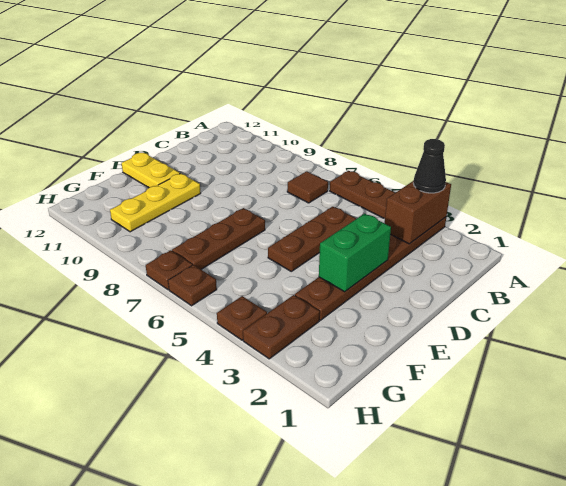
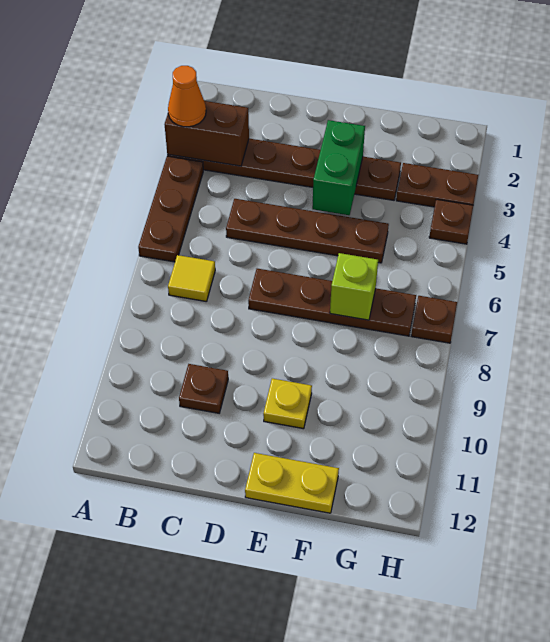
black 1x1 cone [413,139,446,193] -> orange 1x1 cone [168,66,206,127]
brown 1x1 tile [287,171,328,203] -> yellow 1x1 tile [168,255,215,302]
brown 1x3 plate [268,207,356,271] -> brown 1x4 plate [226,199,389,263]
green 1x2 brick [319,214,391,292] -> green 1x2 brick turned to [312,120,365,215]
brown 1x3 plate [172,208,265,269] -> brown 1x4 plate [248,269,416,336]
yellow 1x3 plate [110,173,201,232] -> yellow 1x1 plate [263,378,312,429]
yellow 1x2 plate [122,153,180,188] -> yellow 1x2 plate turned to [245,453,339,513]
none -> lime 1x1 brick [330,253,378,320]
brown 1x1 plate [168,265,217,306] -> brown 1x1 plate moved to [179,364,228,413]

